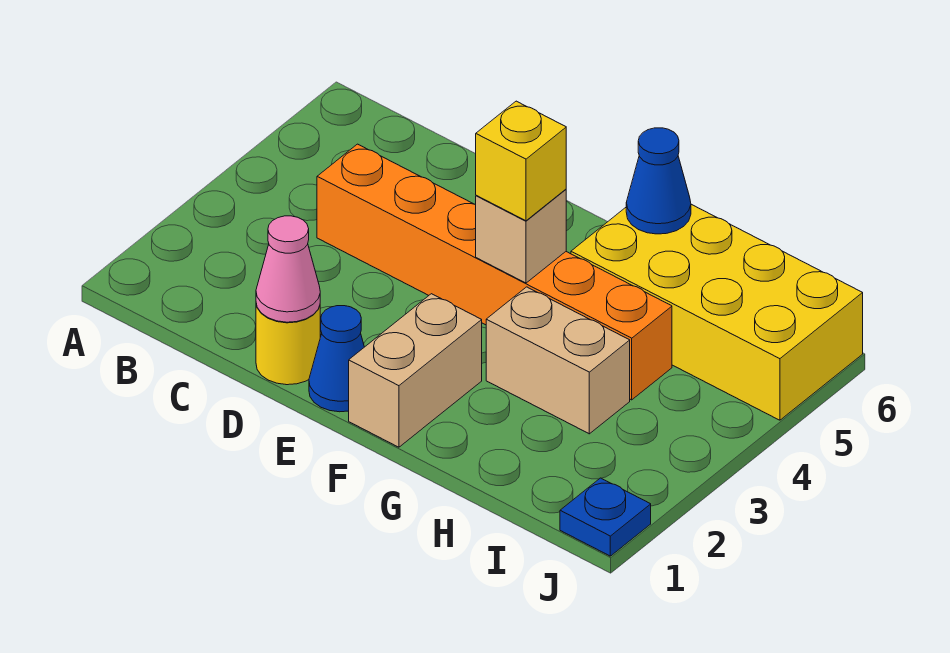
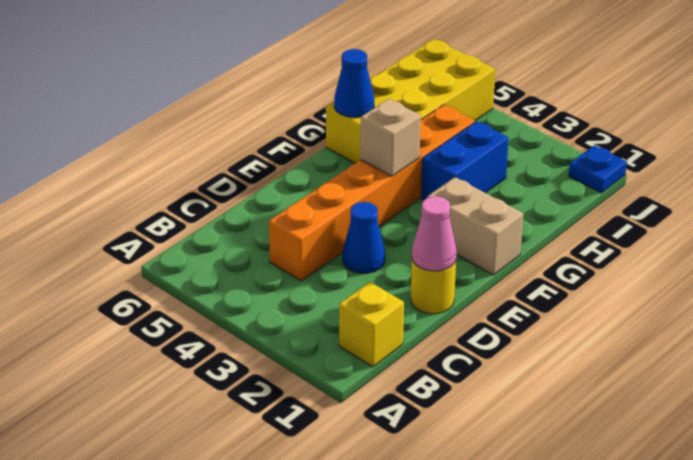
blue 1x1 cone [309,306,364,412] -> blue 1x1 cone moved to [343,202,385,273]
yellow 1x1 brick [476,101,566,221] -> yellow 1x1 brick moved to [339,282,404,367]
tan 1x2 brick [486,287,630,434] -> blue 1x2 brick [421,121,509,200]

